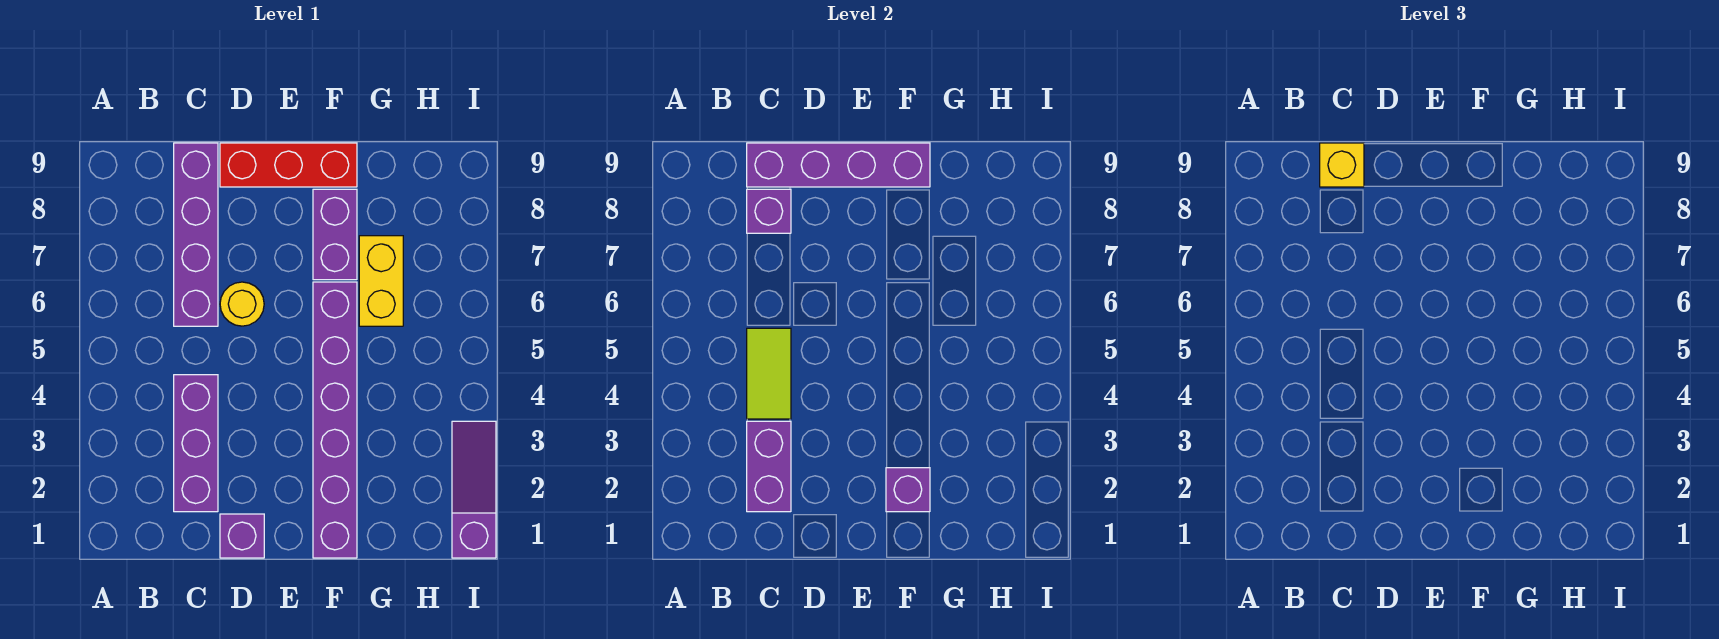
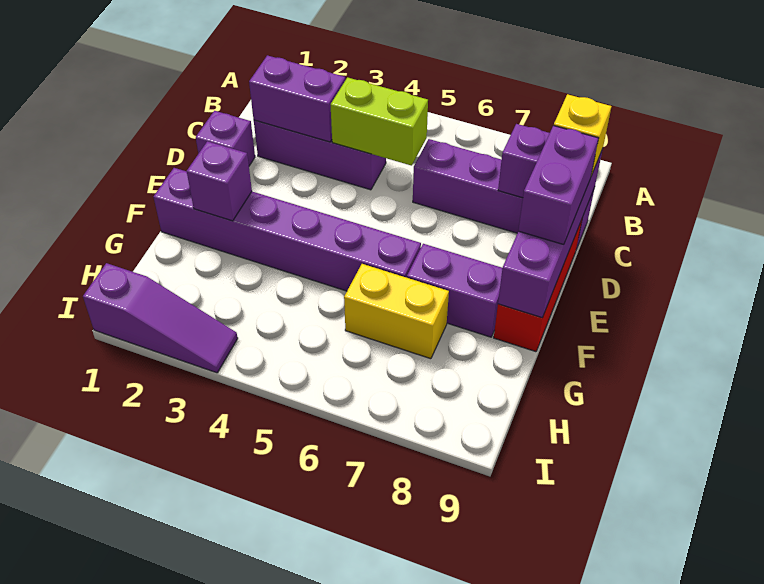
lime 1x2 tile [747,328,791,419] -> lime 1x2 brick [331,77,428,166]
yellow 1x1 round brick [220,282,264,326] -> none
none -> purple 1x2 brick [518,126,599,245]

